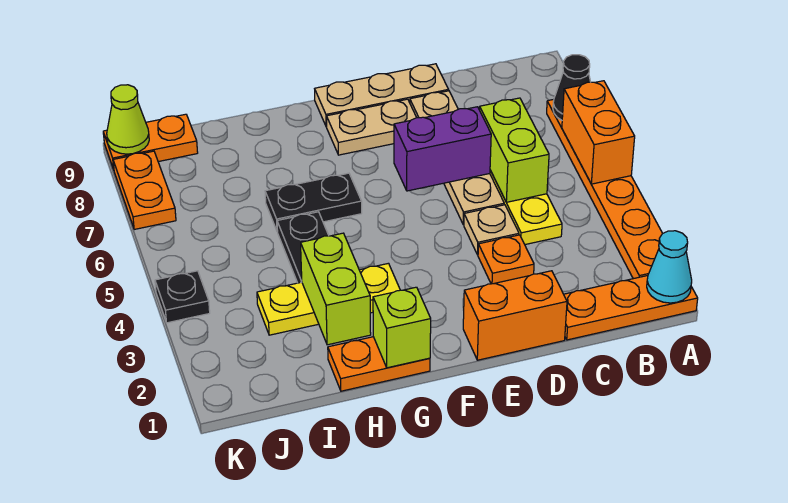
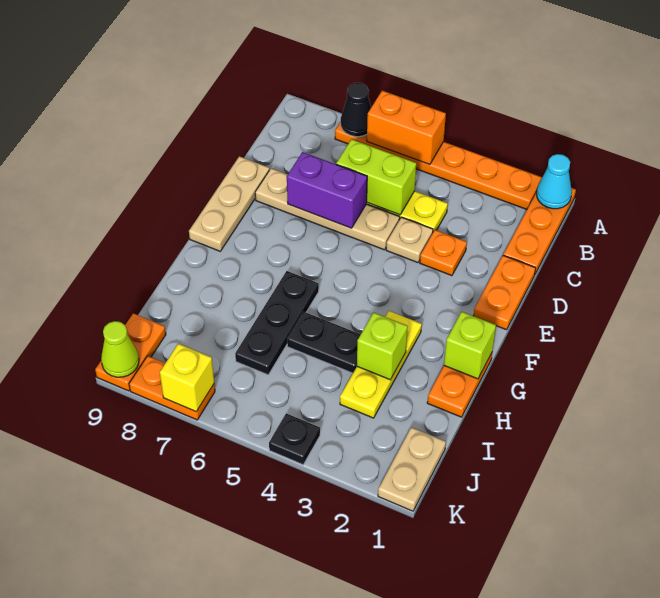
orange 1x2 brick [463,271,567,360] -> orange 1x2 plate [474,256,536,330]
purple 1x2 brick [394,107,491,191] -> purple 1x2 brick turned to [287,152,367,228]
tan 1x2 plate [327,99,417,155] -> tan 1x2 plate moved to [378,427,446,511]
black 1x2 plate [265,173,362,232] -> black 1x3 plate [235,271,319,375]
lime 1x2 brick [301,233,371,345] -> lime 1x1 brick [357,312,408,380]
none -> yellow 1x1 brick [160,344,214,412]

